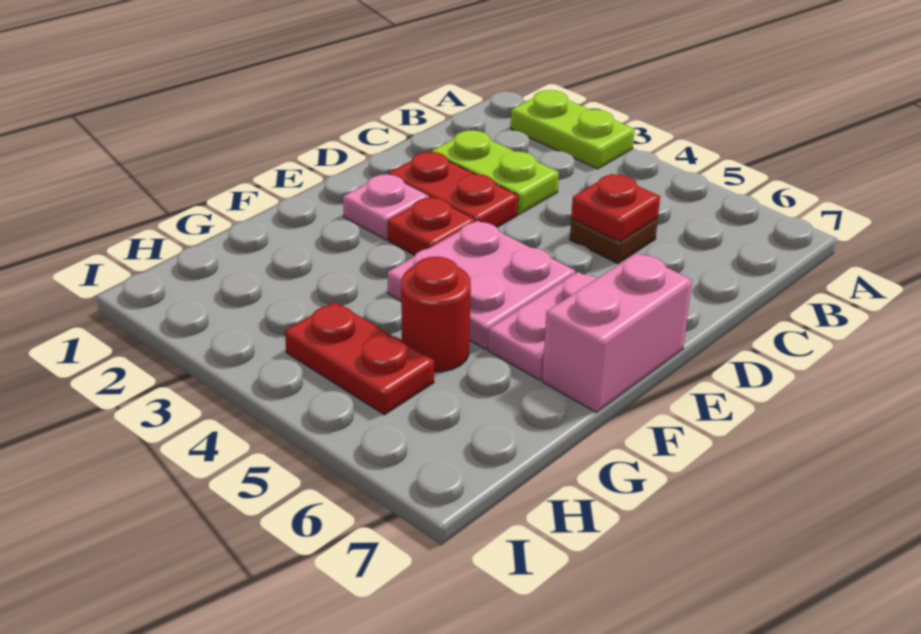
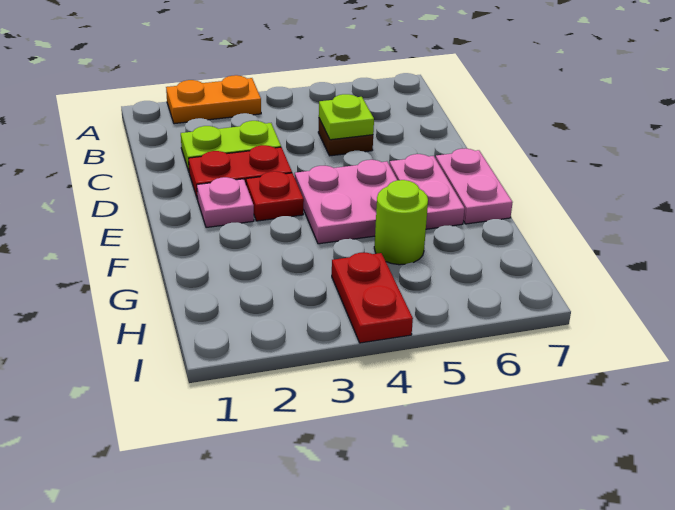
lime 1x2 plate [511,90,635,169] -> orange 1x2 plate [166,75,261,124]
red 1x1 plate [571,174,660,242] -> lime 1x1 plate [319,94,374,140]
pink 1x2 brick [542,253,692,412] -> pink 1x2 plate [436,148,513,224]
red 1x1 round brick [401,257,471,372] -> lime 1x1 round brick [374,180,428,265]
red 1x2 plate [285,302,434,415] -> red 1x2 plate turned to [332,253,413,343]

